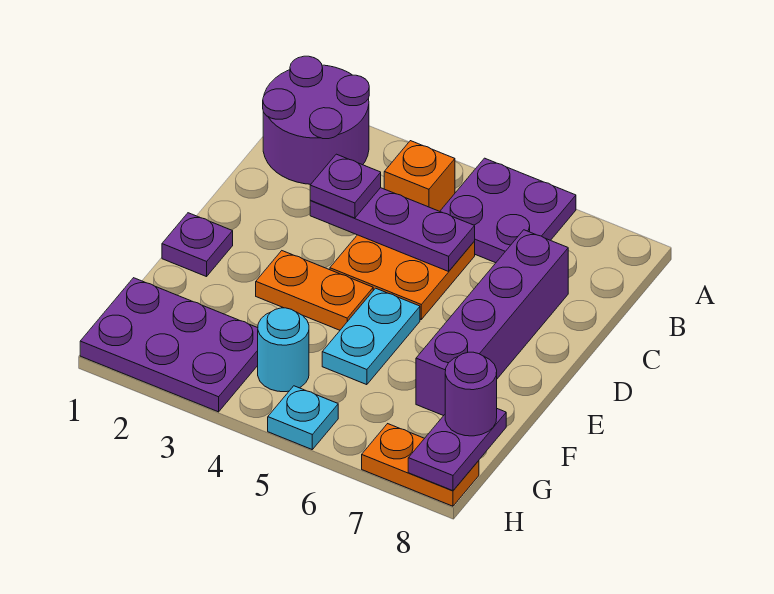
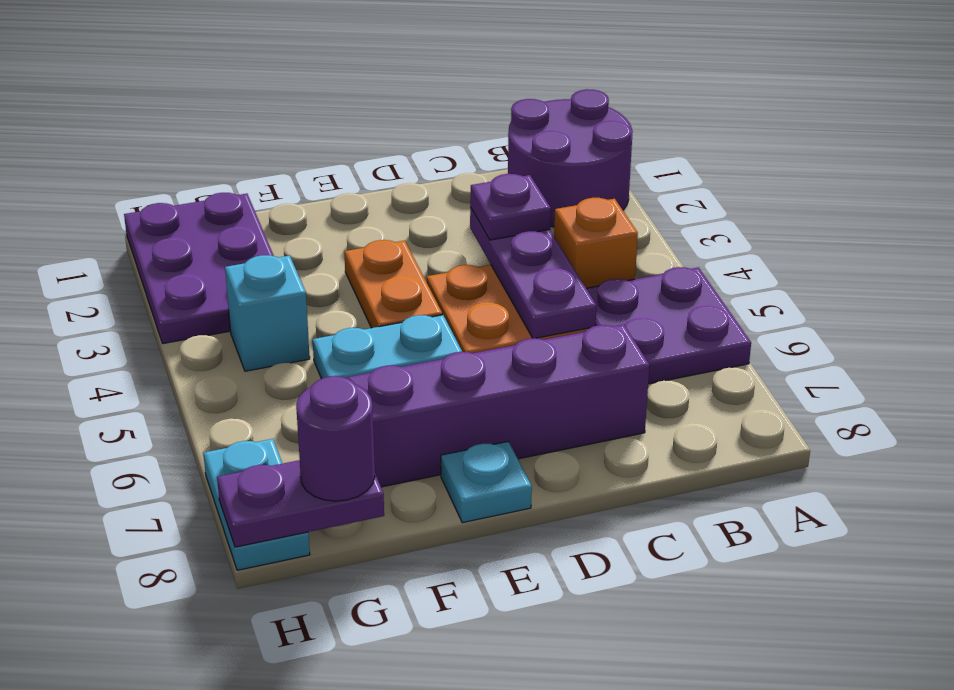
purple 1x1 plate [162,213,233,277] -> none
cyan 1x1 round brick [258,308,309,392] -> cyan 1x1 brick [225,255,310,371]
cyan 1x1 plate [268,386,338,449] -> cyan 1x1 plate moved to [441,441,532,523]
orange 1x2 plate [362,424,479,506] -> cyan 1x2 plate [203,439,310,570]

